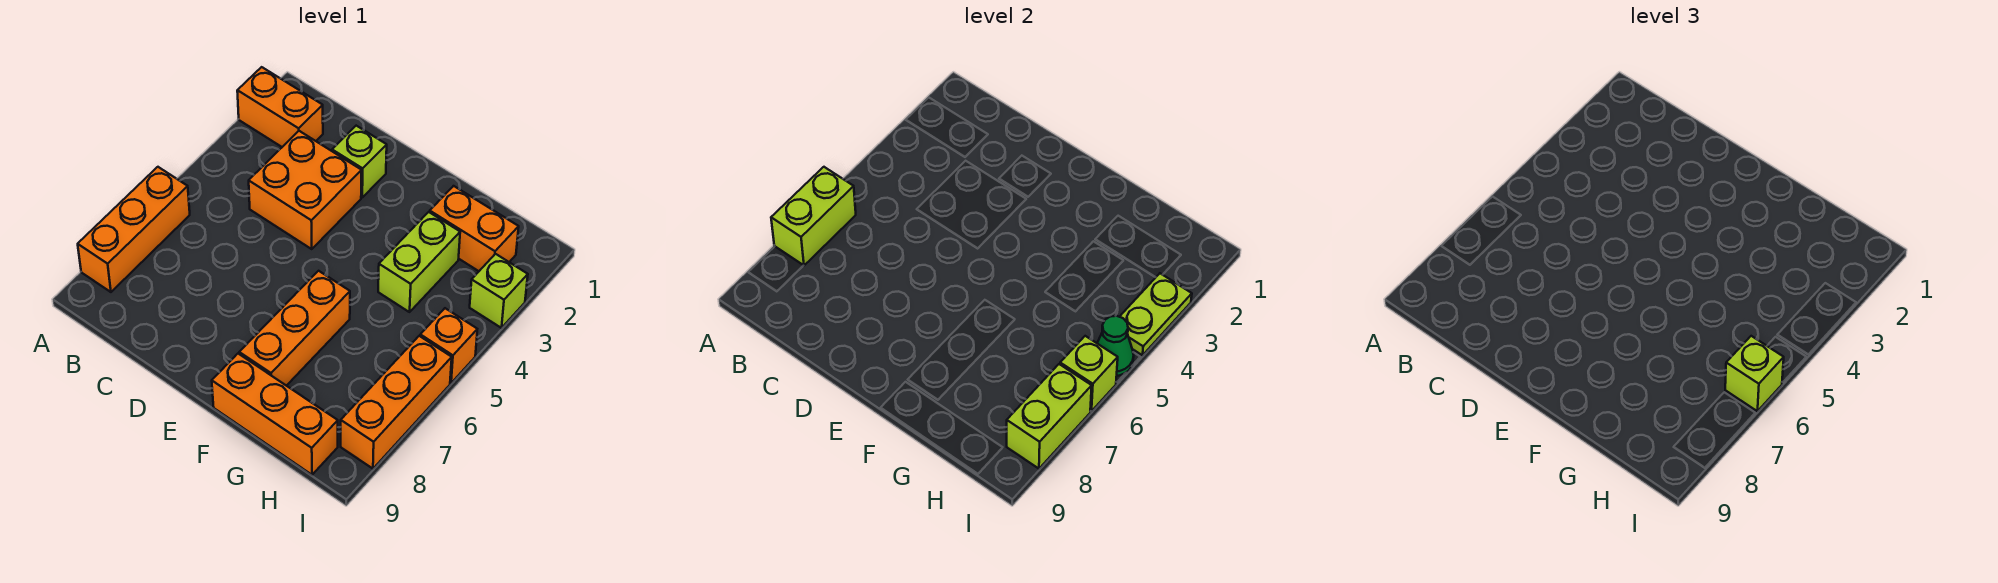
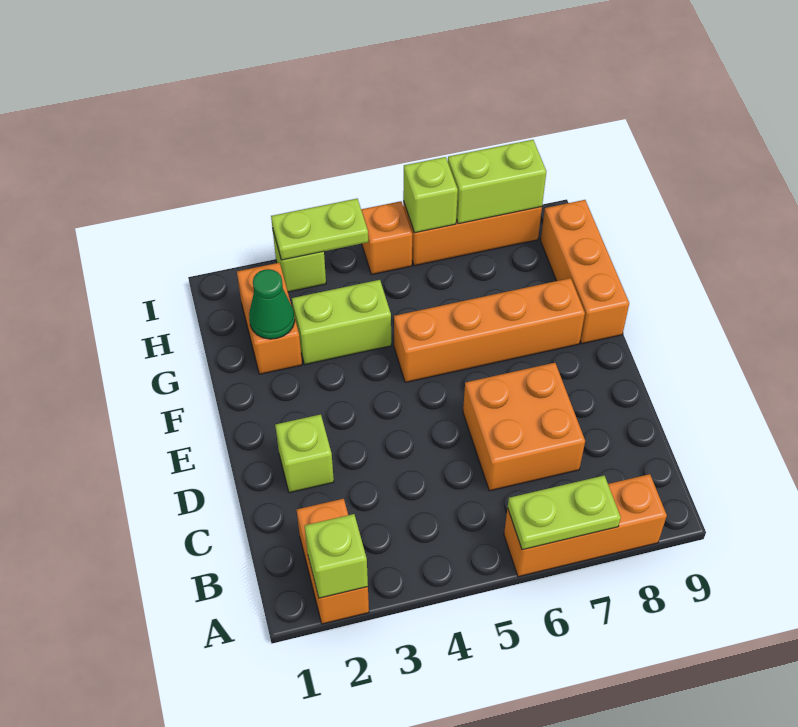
lime 1x2 brick [771,167,856,266] -> lime 1x2 plate [508,476,621,550]
orange 2x2 brick [249,131,362,249] -> orange 2x2 brick moved to [463,363,585,491]
orange 1x3 brick [239,271,350,386] -> orange 1x4 brick [394,278,585,382]
green 1x1 cone [1097,316,1134,376] -> green 1x1 cone moved to [249,269,295,339]
lime 1x1 brick [1725,336,1784,411] -> lime 1x1 brick moved to [305,514,368,598]

